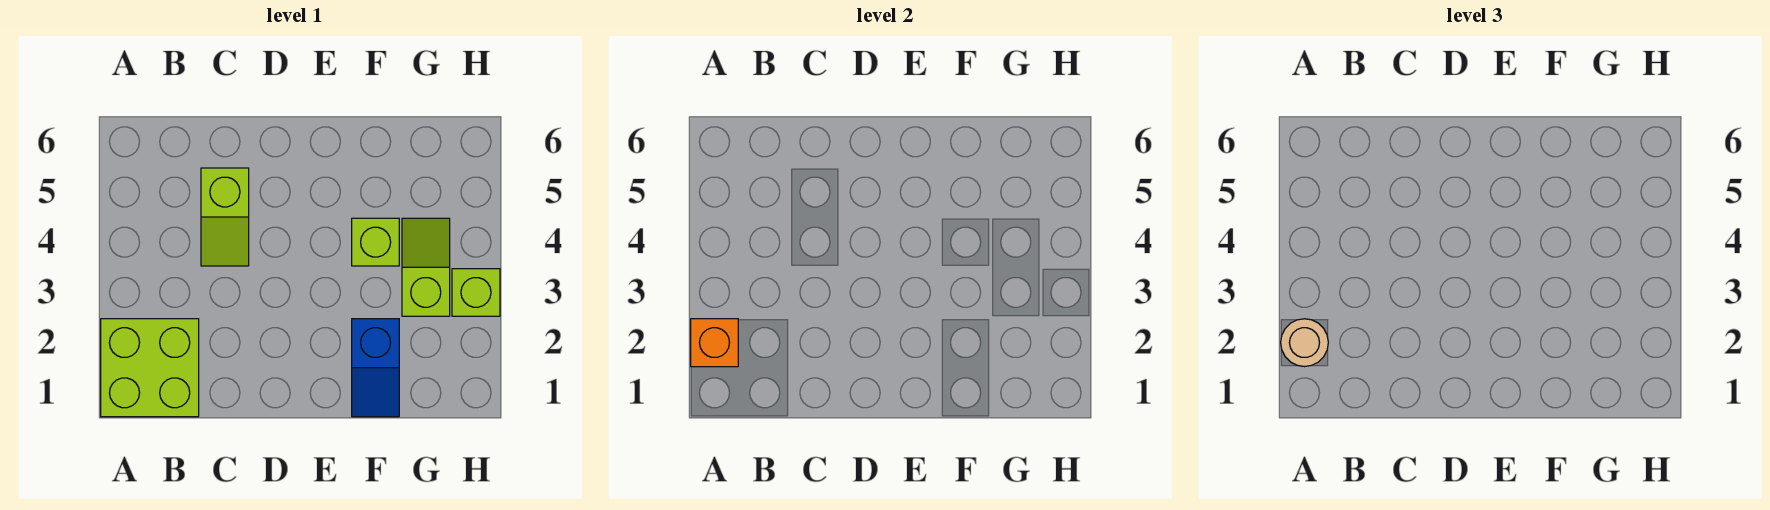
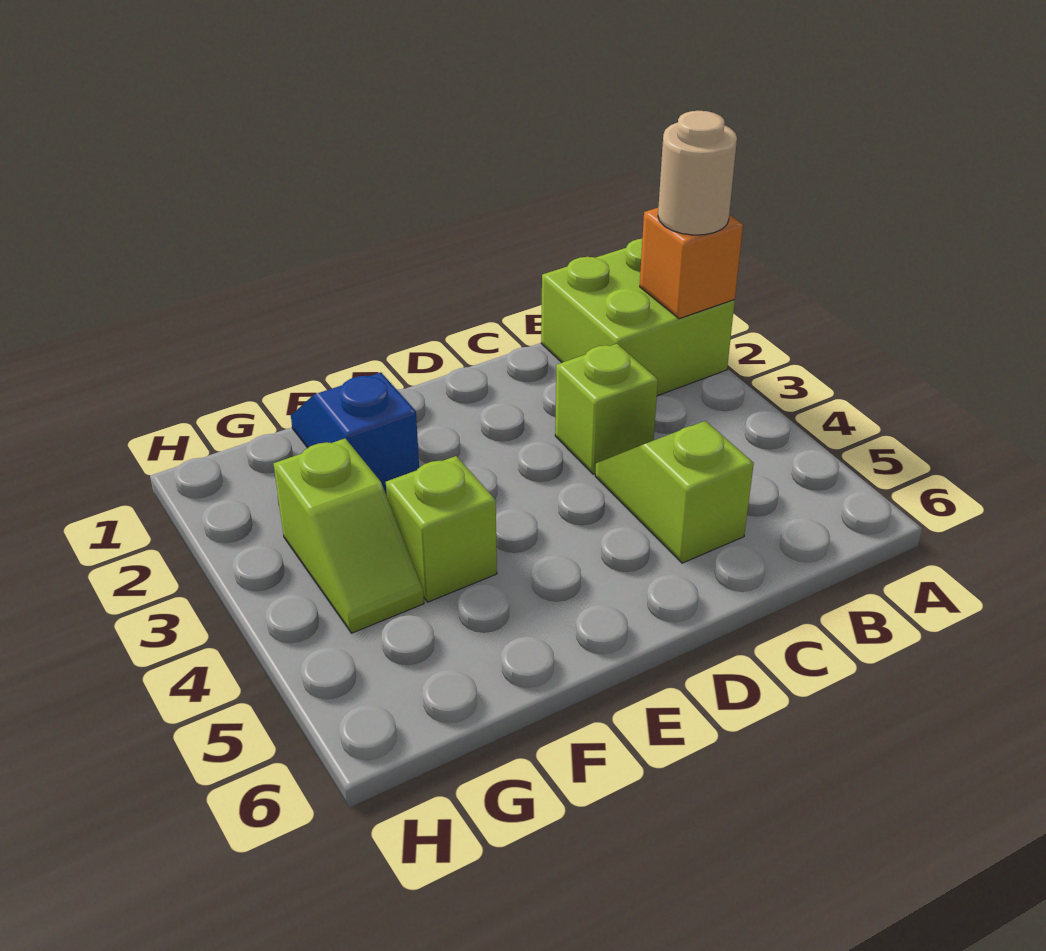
lime 1x1 brick [452,269,500,316] -> lime 1x1 brick moved to [555,344,658,474]

